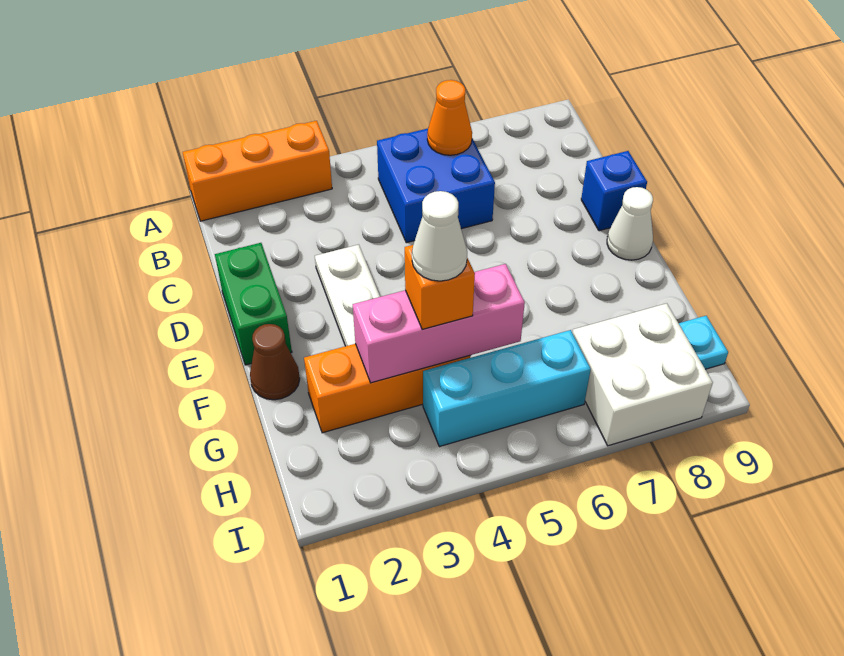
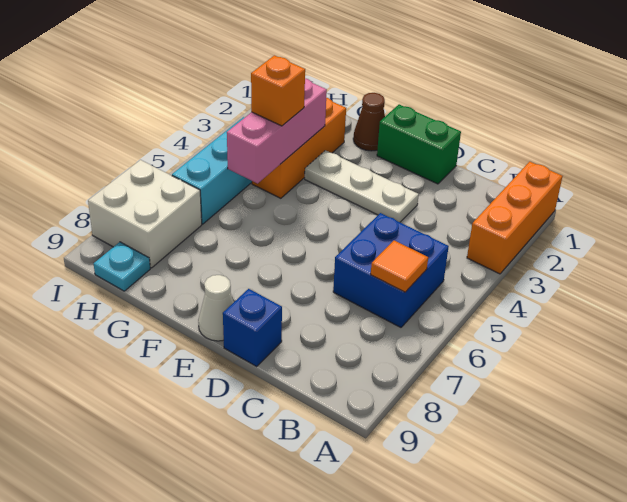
orange 1x1 cone [427,80,472,155] -> orange 1x1 tile [371,241,428,292]
white 1x1 cone [412,191,467,281] -> none

